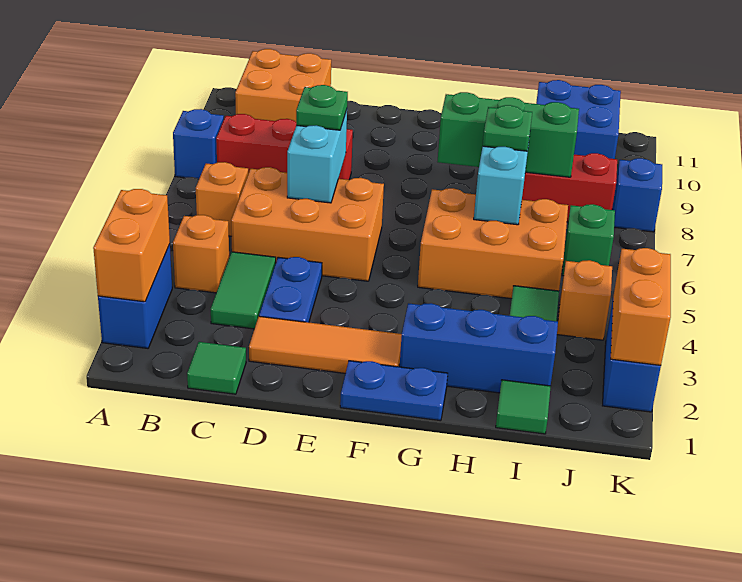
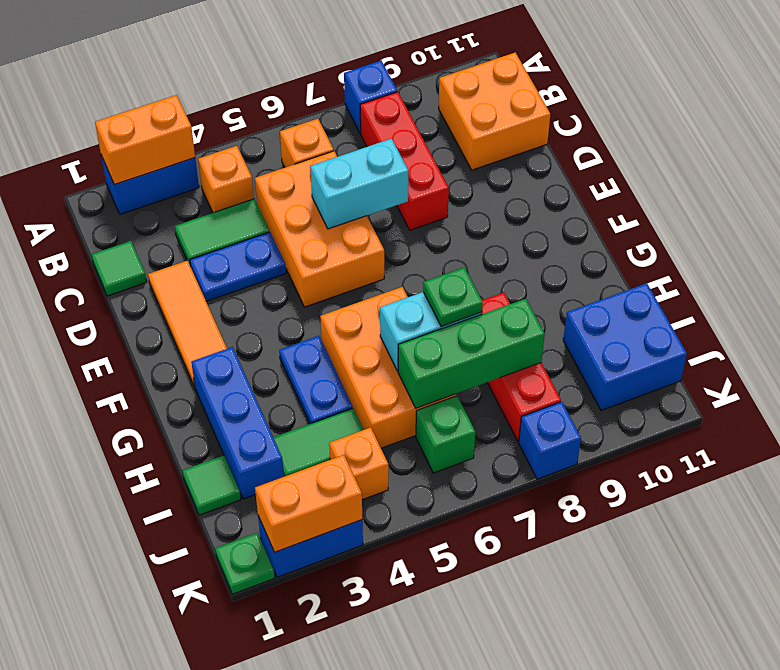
green 1x1 plate [296,85,348,130] -> green 1x1 plate moved to [215,533,275,594]
blue 1x2 plate [340,361,448,421] -> blue 1x2 plate moved to [279,336,353,424]
green 1x3 brick [437,92,579,177] -> green 1x3 brick turned to [398,299,545,408]

